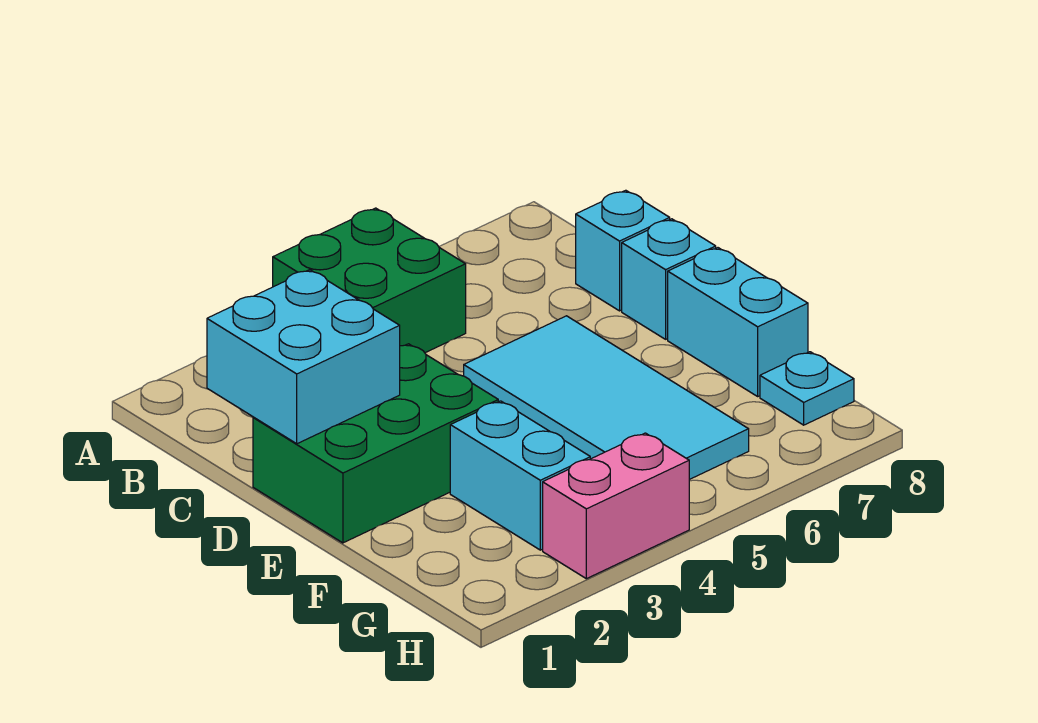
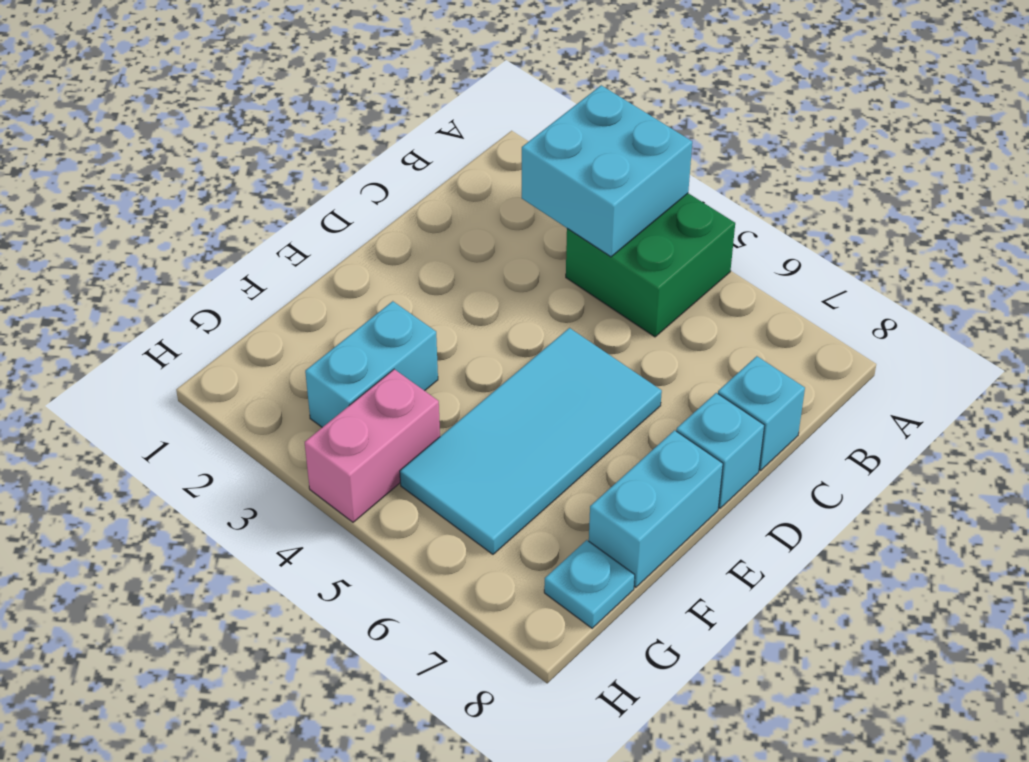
cyan 2x2 brick [207,270,400,444] -> cyan 2x2 brick moved to [522,85,692,257]
green 2x3 brick [253,344,498,543] -> none
pink 1x2 brick [543,433,689,579] -> pink 1x2 brick turned to [305,369,440,522]

